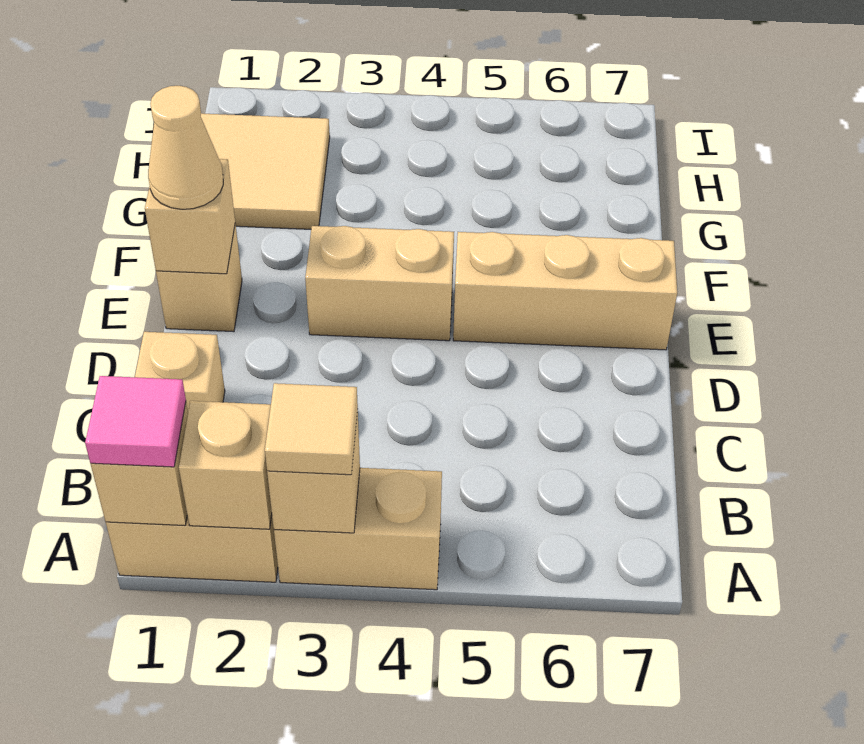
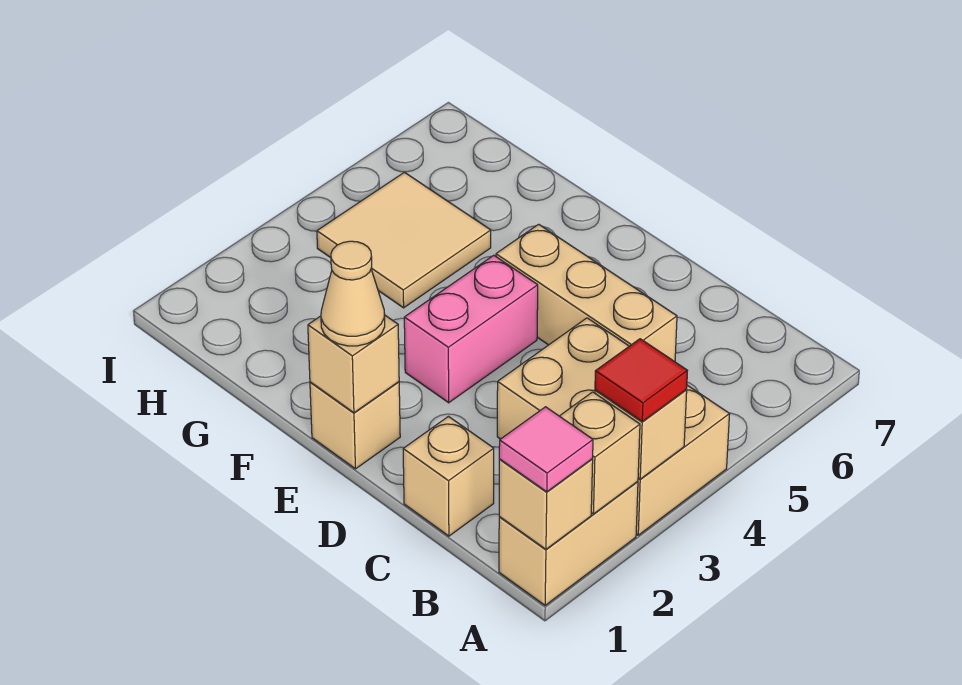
tan 1x2 brick [274,468,442,590] -> tan 2x3 brick [497,318,729,535]
tan 1x1 tile [265,383,358,475] -> red 1x1 tile [595,339,687,421]
tan 1x2 brick [305,226,454,341] -> pink 1x2 brick [404,255,538,403]
tan 1x3 brick [453,232,677,350] -> tan 1x3 brick turned to [496,224,677,362]
tan 2x2 tile [201,113,330,229] -> tan 2x2 tile moved to [317,172,491,308]

